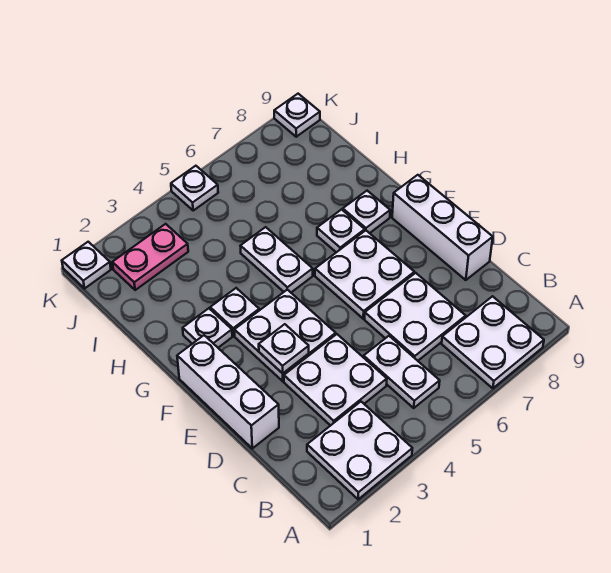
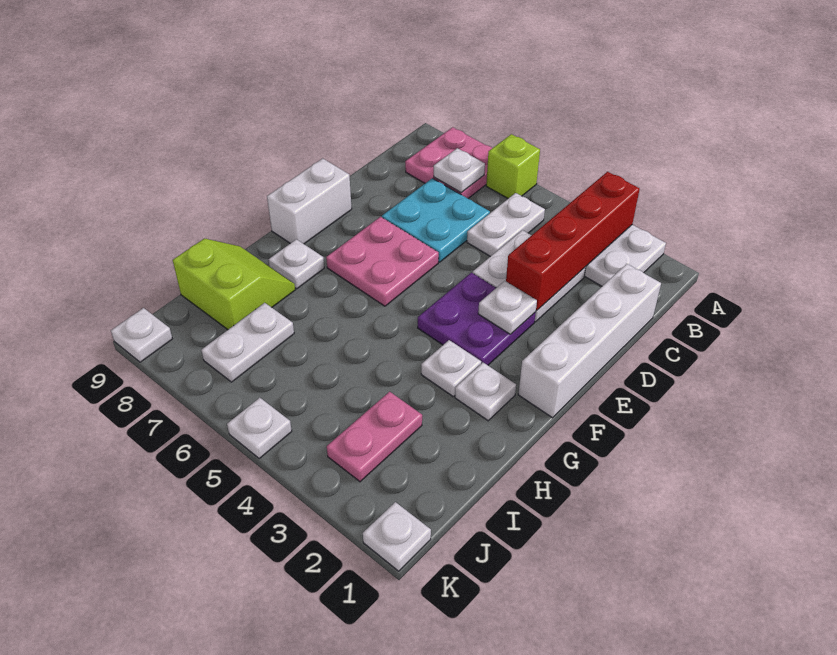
none -> red 1x4 brick [506,172,640,310]
none -> lime 1x1 brick [486,134,540,198]
white 2x2 plate [442,296,544,388] -> pink 2x2 plate [405,127,492,199]
white 2x2 plate [365,273,466,361] -> cyan 2x2 plate [382,178,490,262]
white 1x3 brick [177,335,279,448] -> white 1x4 brick [518,264,661,418]
white 1x3 brick [392,175,493,280] -> white 1x2 brick [267,159,352,244]
white 2x2 plate [234,290,336,381] -> purple 2x2 plate [418,273,536,365]
white 2x2 plate [315,230,414,319] -> pink 2x2 plate [326,217,439,306]
white 1x2 plate [241,227,313,292] -> white 1x2 plate moved to [201,303,294,382]
white 1x1 plate [317,210,365,252] -> white 1x1 plate moved to [434,148,485,193]
none -> lime 2x2 slope [173,238,295,330]
pink 1x2 plate [112,224,188,290] -> pink 1x2 plate turned to [327,392,422,482]

